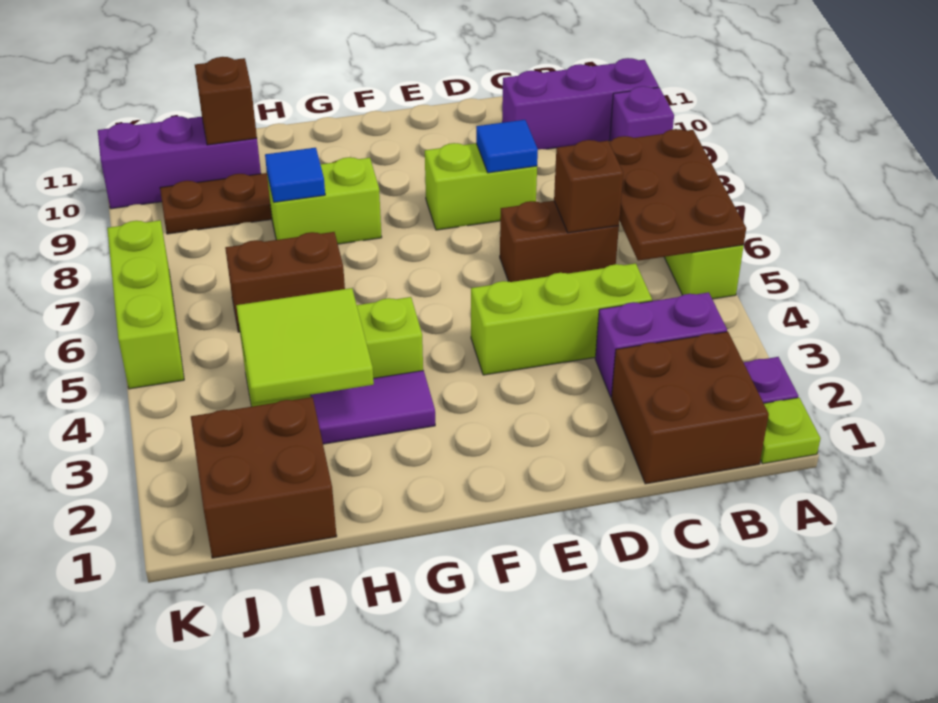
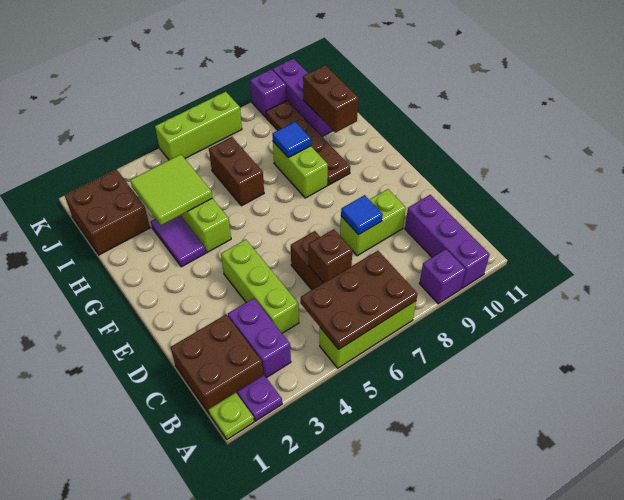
lime 1x2 brick [425,143,537,230] -> lime 1x2 brick turned to [340,189,406,256]
brown 1x1 brick [195,57,257,145] -> brown 1x2 brick [303,65,358,133]
none -> purple 1x1 brick [250,69,286,117]

